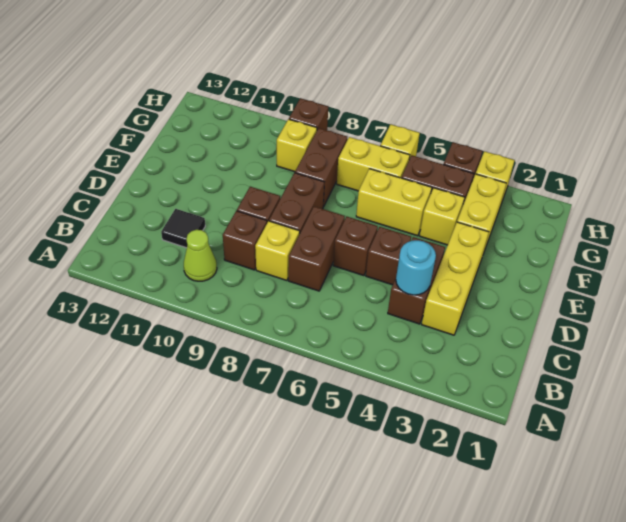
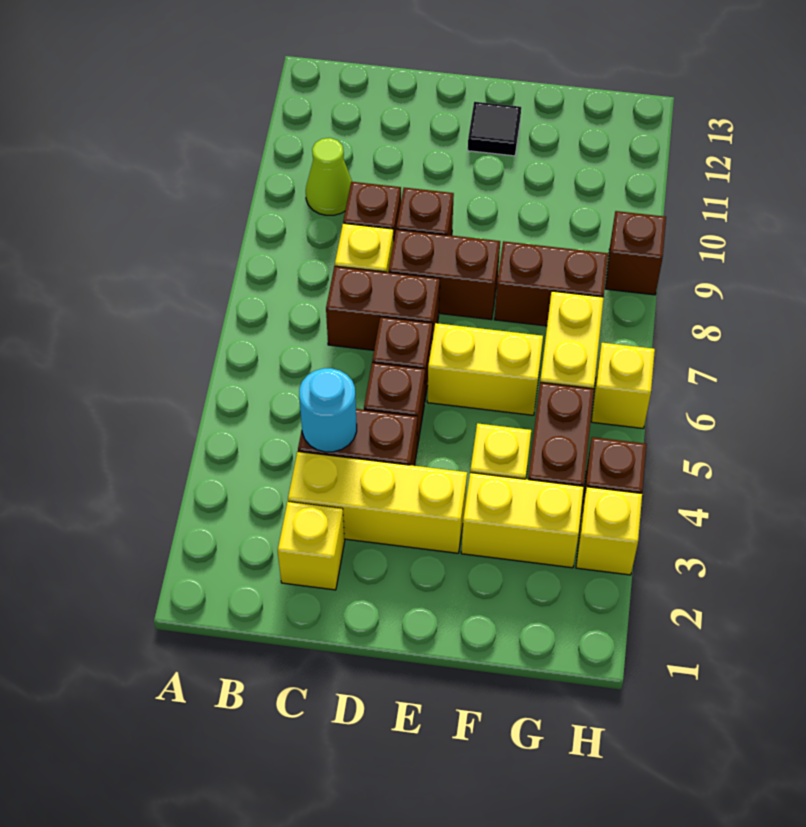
black 1x1 tile [161,209,205,248] -> black 1x1 tile moved to [468,102,521,156]
yellow 1x2 brick [356,169,432,236] -> yellow 1x2 brick turned to [427,323,543,415]
yellow 1x1 brick [277,119,317,172] -> yellow 1x1 brick moved to [278,502,345,590]

